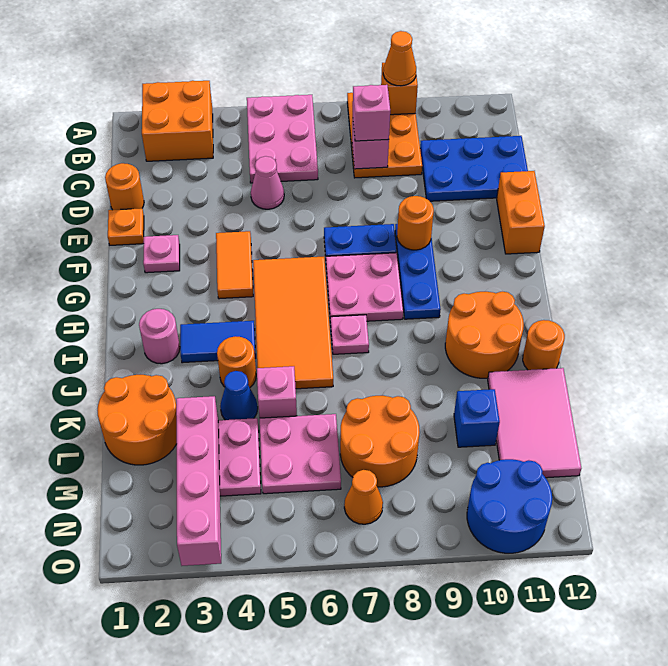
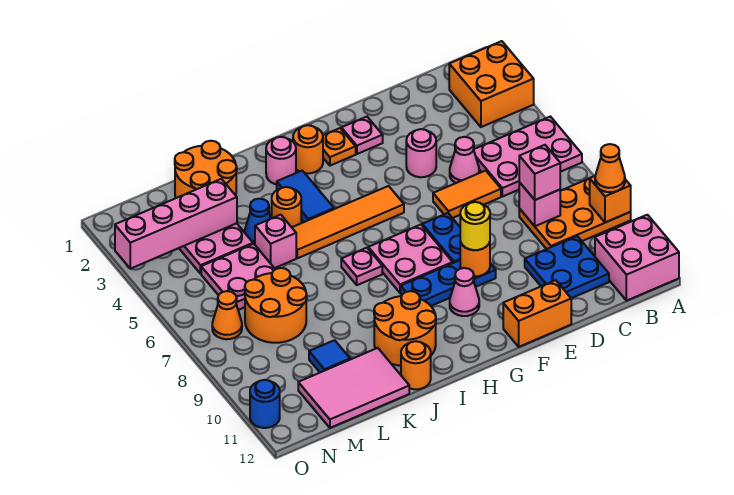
none -> pink 2x2 brick [595,215,679,301]
blue 2x3 plate [420,136,528,201] -> blue 2x2 plate [525,236,609,298]
orange 1x1 round brick [105,163,144,210] -> orange 1x1 round brick moved to [293,125,323,173]
orange 1x1 plate [108,208,144,245] -> orange 1x1 plate moved to [323,128,356,166]
none -> pink 1x1 round brick [406,129,436,177]
orange 1x2 tile [216,231,253,299] -> orange 1x2 tile moved to [433,171,501,218]
none -> yellow 1x1 round brick [460,202,490,250]
orange 2x4 tile [253,257,333,389] -> orange 1x4 tile [292,186,404,258]
none -> pink 1x1 cone [450,268,479,316]
blue 1x1 brick [454,389,500,447] -> blue 1x1 tile [309,340,350,372]
blue 2x2 round brick [467,459,552,553] -> blue 1x1 round brick [250,380,280,428]

